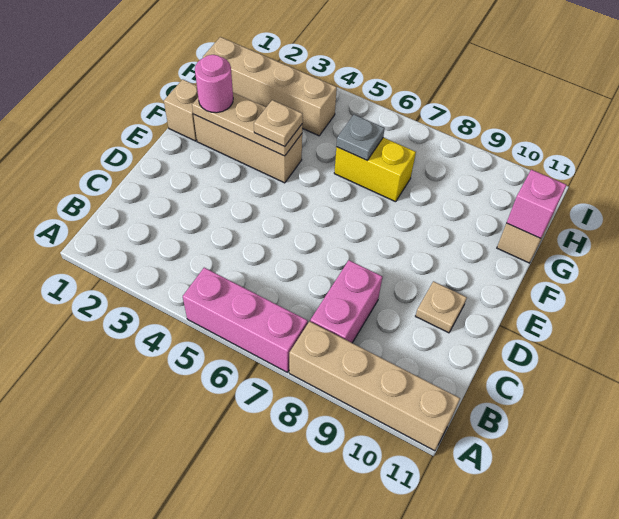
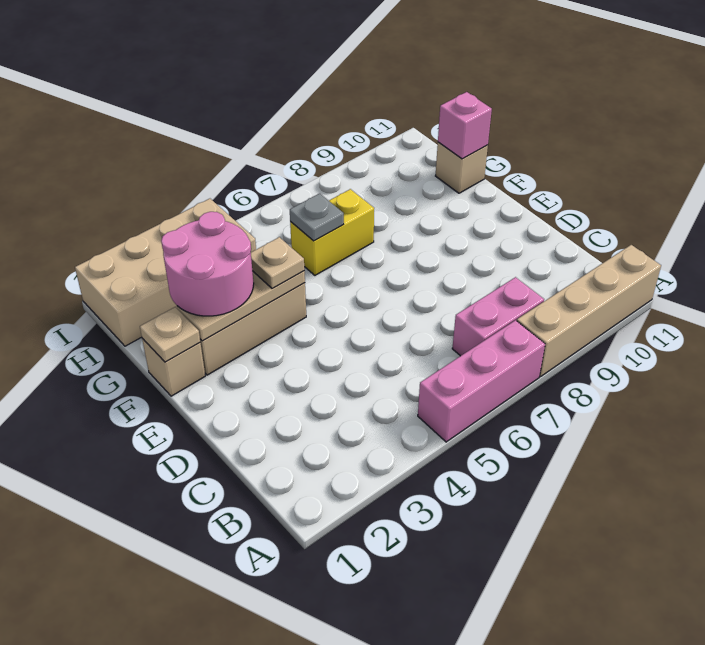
pink 1x2 brick [310,260,383,343] -> pink 1x2 brick turned to [452,277,544,356]
tan 1x1 plate [416,281,467,333] -> tan 1x1 plate moved to [140,307,200,362]
pink 1x1 round brick [195,55,233,113] -> pink 2x2 round brick [161,212,254,316]
tan 1x4 brick [203,37,337,136] -> tan 2x4 brick [75,199,256,346]

